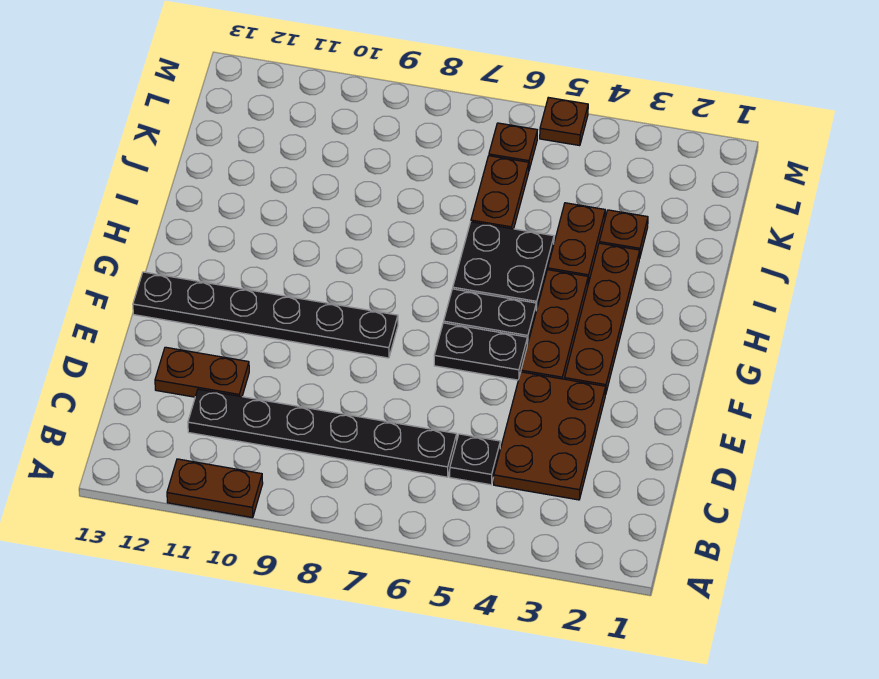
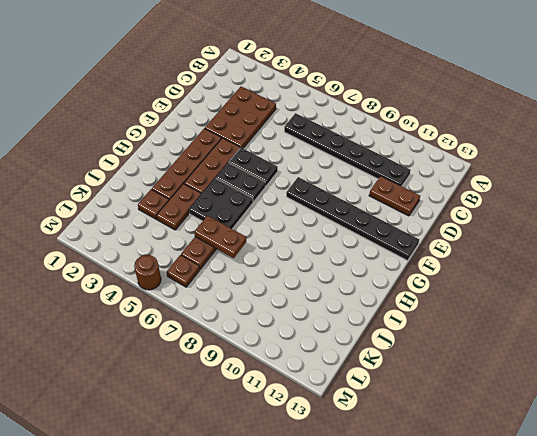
brown 1x2 plate [167,459,263,518] -> brown 1x2 plate moved to [194,216,246,258]
black 1x1 plate [450,434,500,485] -> none
brown 1x1 plate [540,97,588,146] -> brown 1x1 round brick [134,255,161,290]

